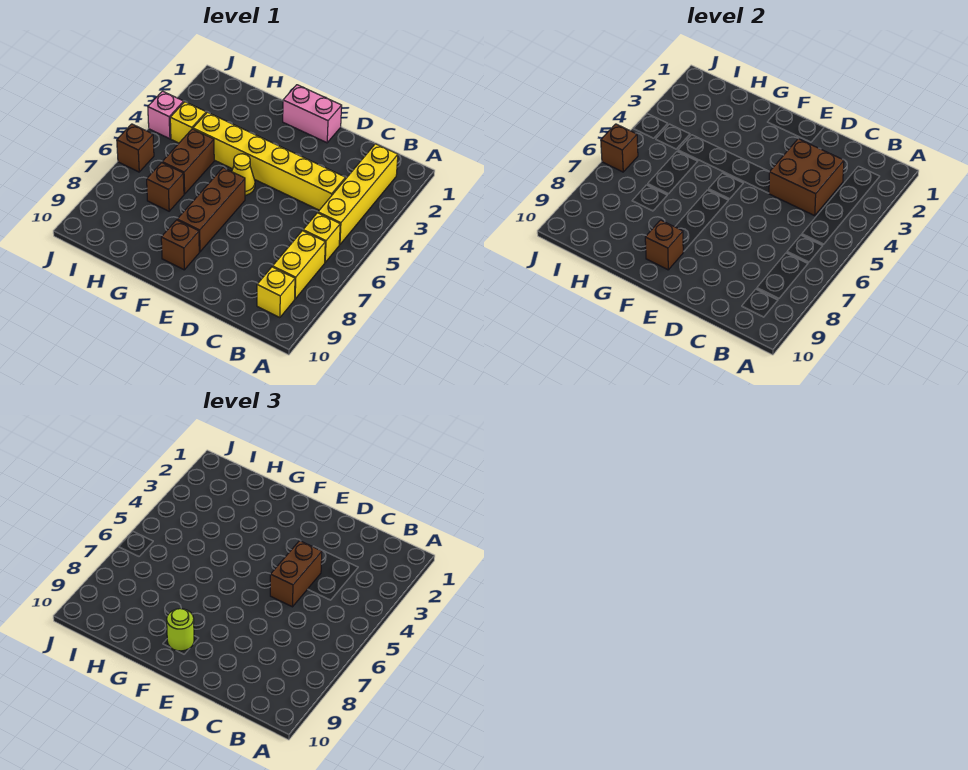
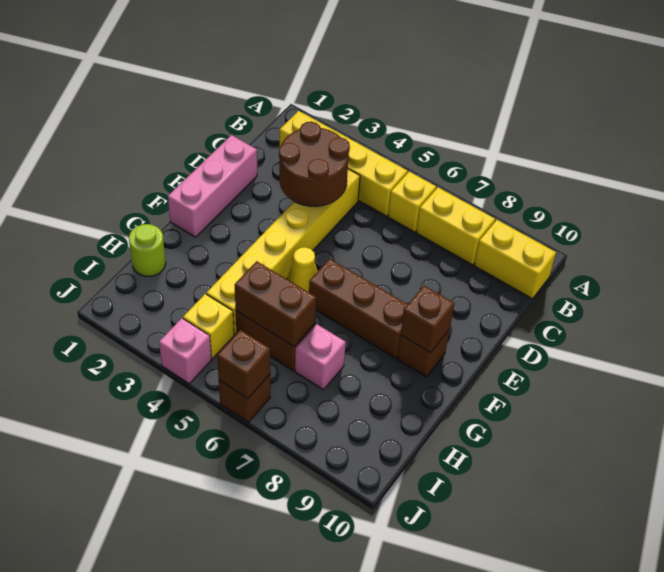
yellow 1x1 brick [257,267,295,318] -> yellow 1x2 brick [474,220,556,299]
brown 2x2 brick [769,139,844,216] -> brown 2x2 round brick [279,122,350,206]
brown 1x2 brick [270,541,322,607] -> brown 1x2 brick moved to [235,261,316,346]
pink 1x2 brick [283,85,342,143] -> pink 1x3 brick [168,135,257,237]
lime 1x1 round brick [167,609,194,651] -> lime 1x1 round brick moved to [129,224,166,276]
brown 1x1 brick [147,163,184,211] -> pink 1x1 brick [295,324,346,390]

